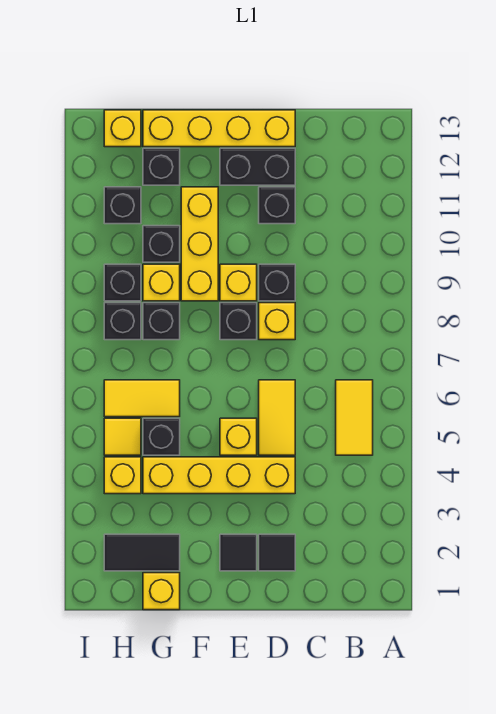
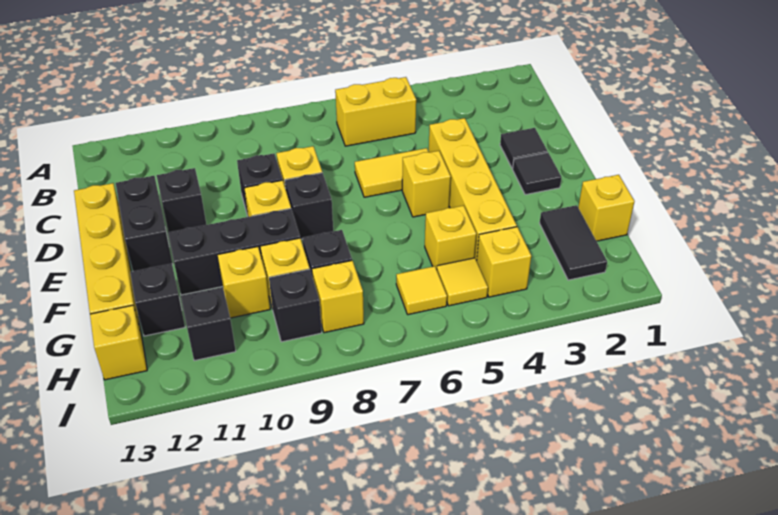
yellow 1x2 tile [336,380,373,455] -> yellow 1x2 brick [335,77,416,146]
yellow 1x3 brick [181,187,218,301] -> black 1x3 brick [168,209,300,295]
black 1x1 brick [143,418,180,455] -> yellow 1x1 brick [425,206,476,270]
yellow 1x2 tile [104,380,180,417] -> yellow 1x1 tile [396,266,447,315]
black 1x1 brick [143,226,180,262] -> yellow 1x1 brick [218,247,270,318]
black 1x1 brick [104,303,141,340] -> yellow 1x1 brick [312,261,364,333]

